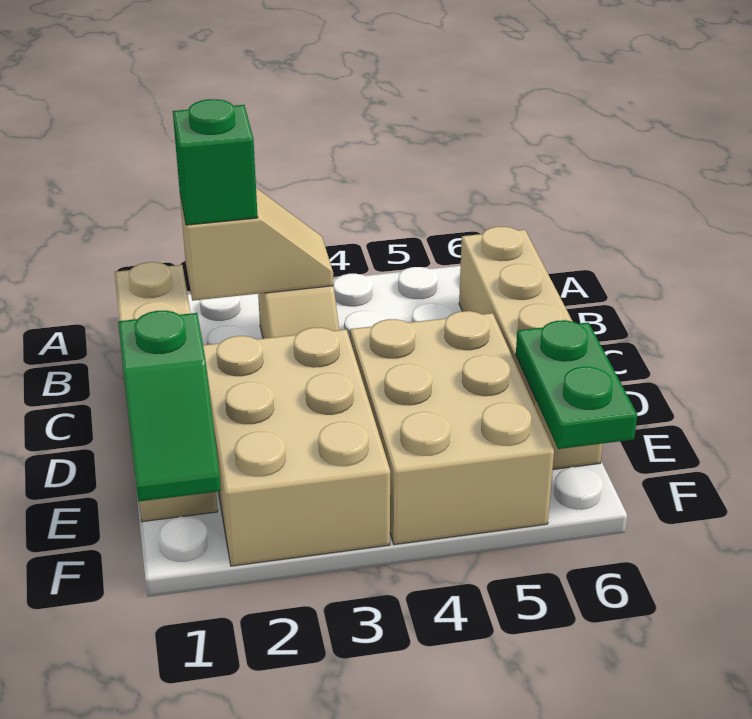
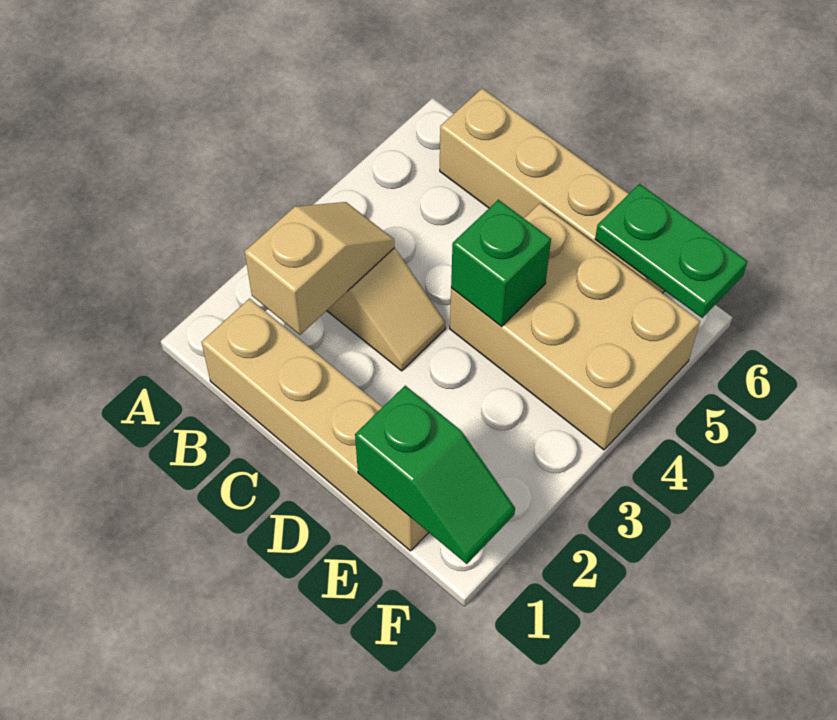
green 1x1 brick [173,99,258,225] -> green 1x1 brick moved to [451,200,551,327]
tan 2x3 brick [203,328,390,566] -> none

